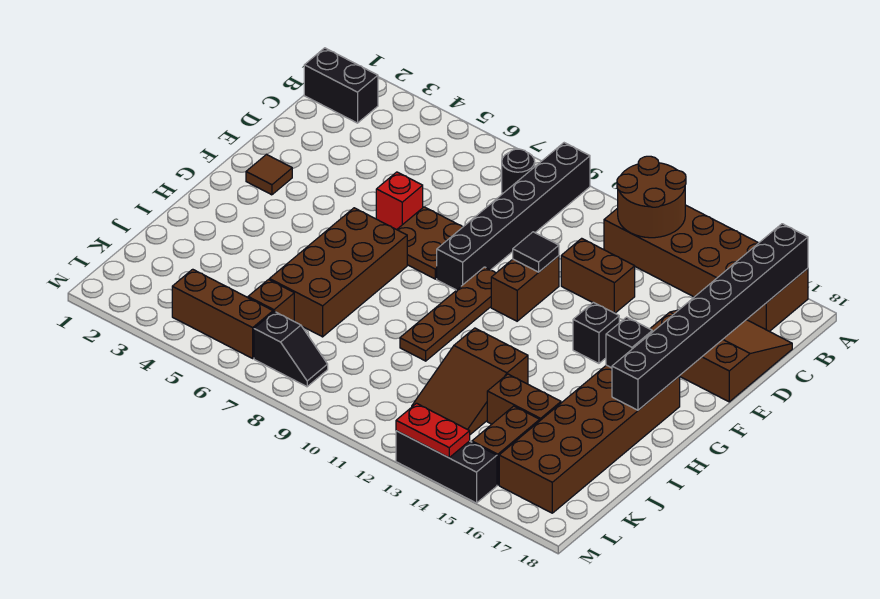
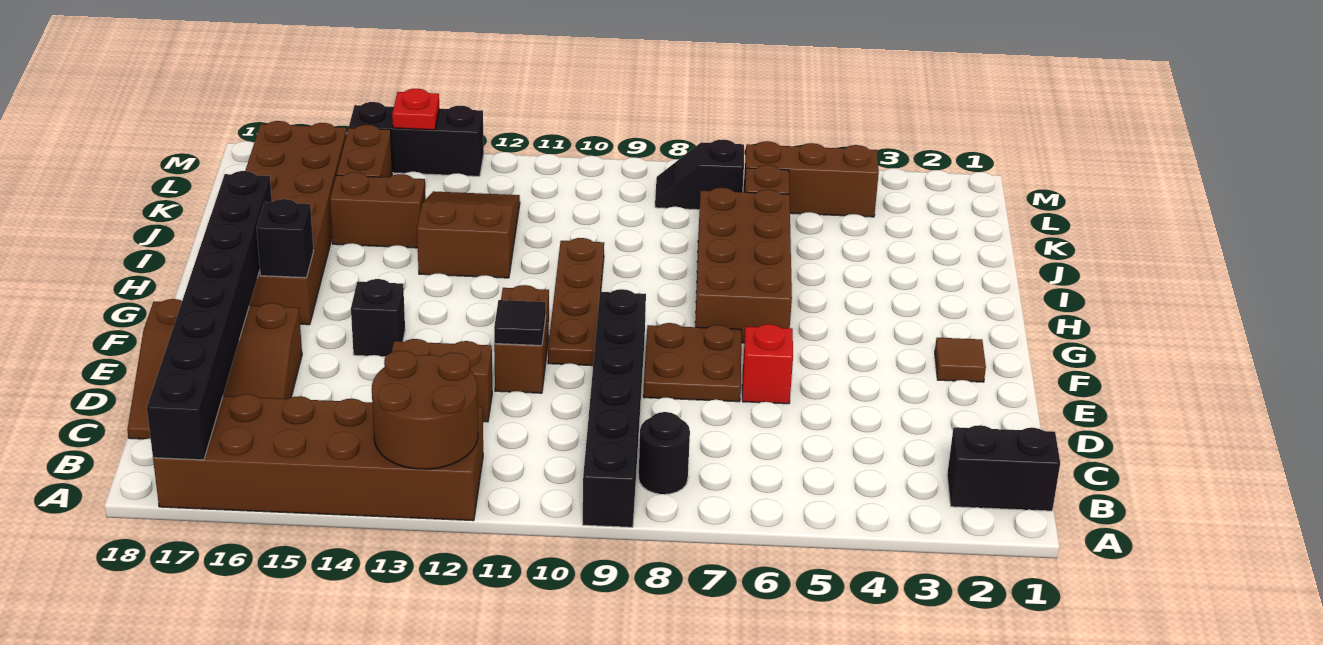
red 1x2 plate [396,403,470,458] -> red 1x1 plate [392,89,439,130]

